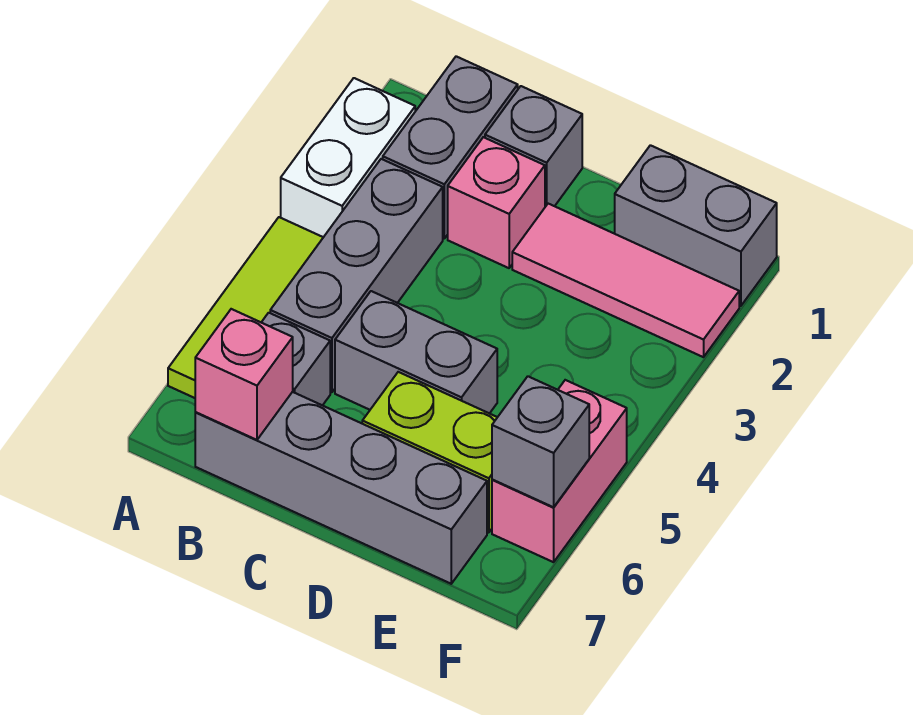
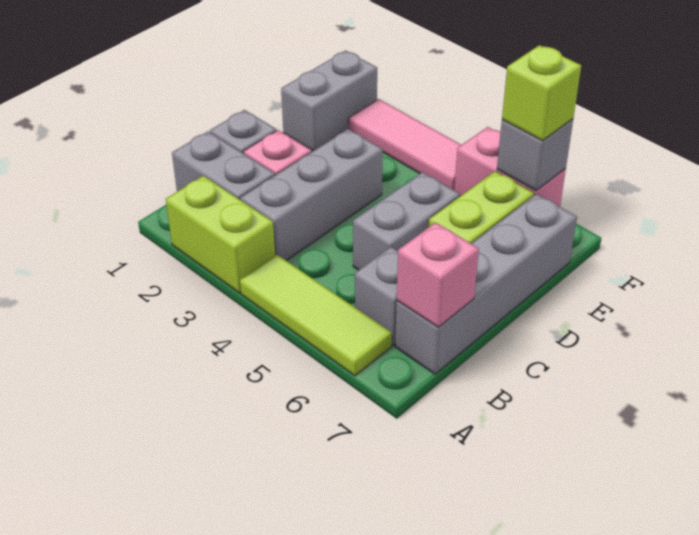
white 1x2 brick [281,78,415,237] -> lime 1x2 brick [166,176,275,293]
grey 1x3 brick [270,159,443,392] -> grey 1x3 brick turned to [240,129,383,261]
pink 1x3 tile [512,204,739,357] -> pink 1x3 tile turned to [348,99,461,190]
none -> lime 1x1 brick [502,45,581,141]

